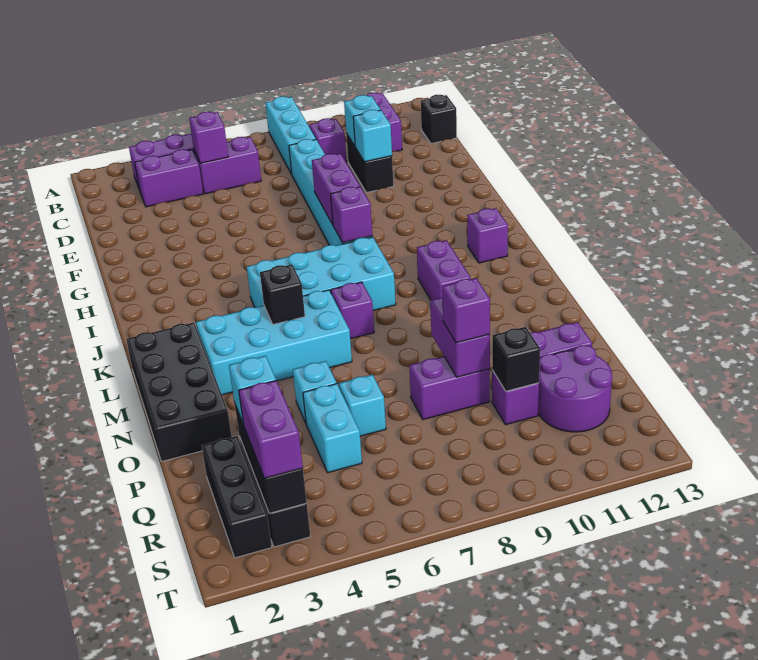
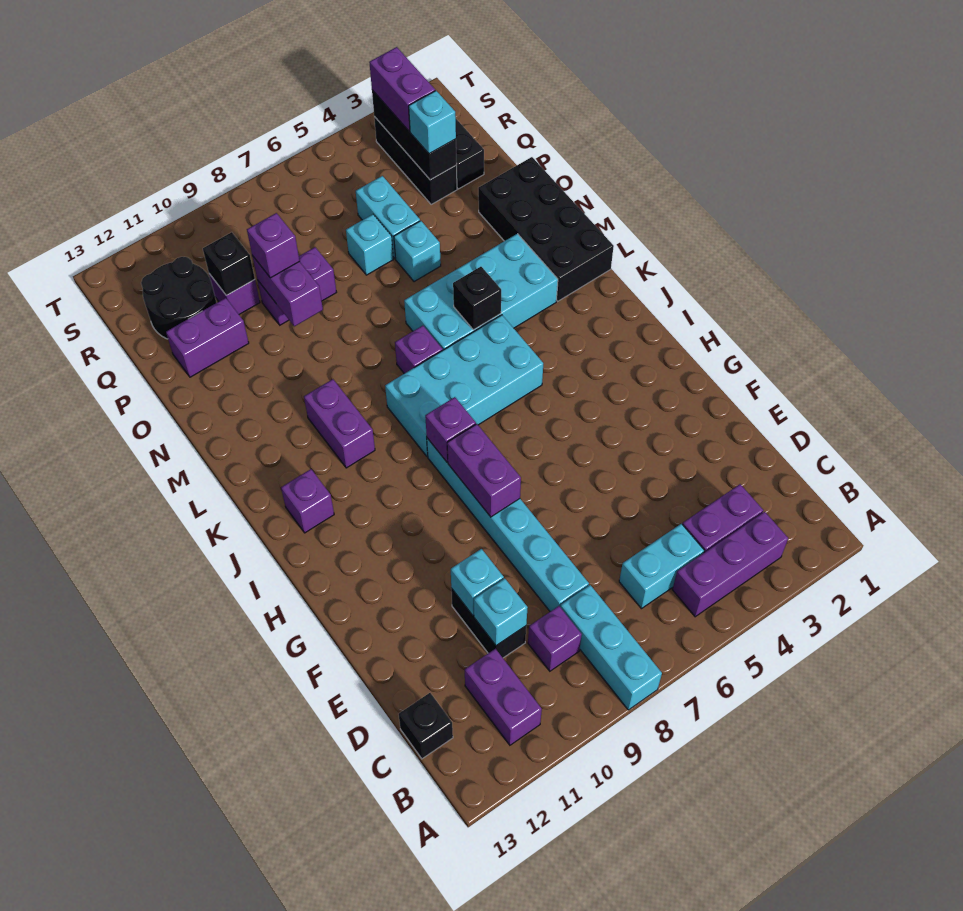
purple 1x2 brick [194,137,261,194] -> cyan 1x2 brick [619,524,704,609]
purple 1x1 brick [189,112,228,163] -> none
purple 2x2 round brick [538,345,612,432] -> black 2x2 round brick [141,257,216,339]

